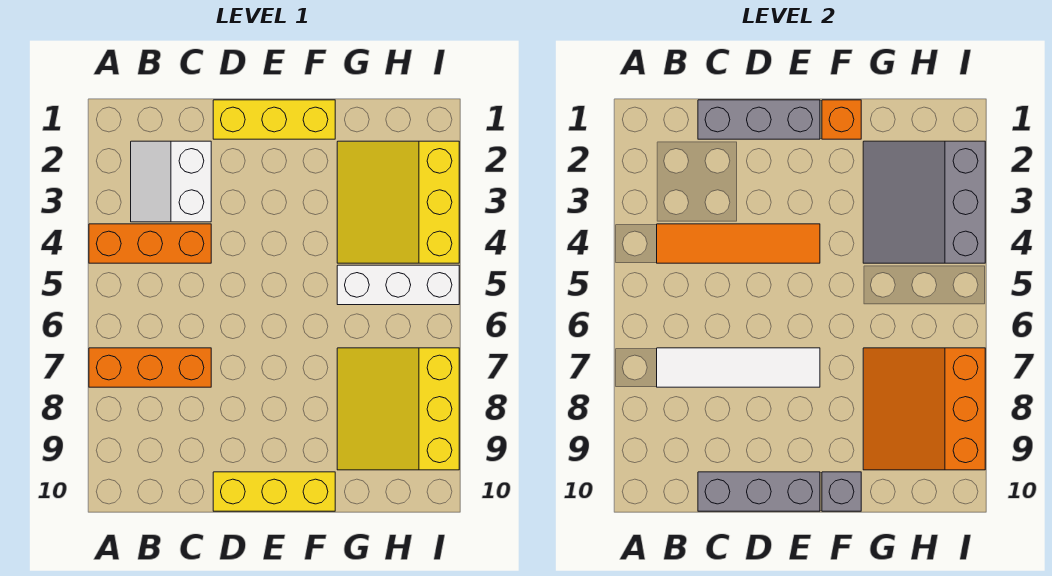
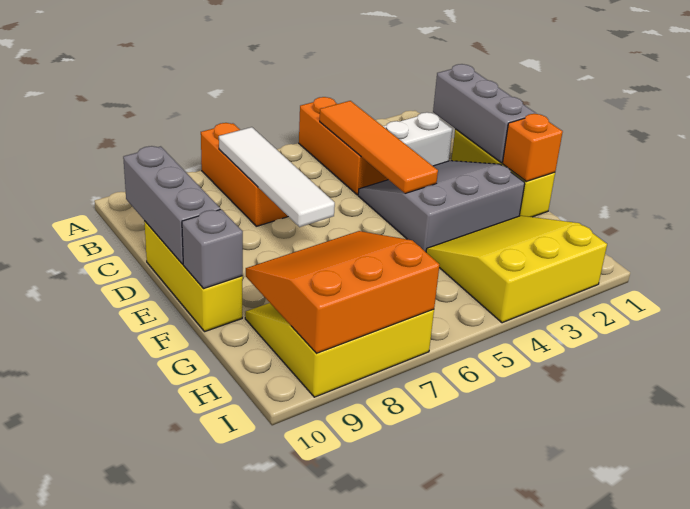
grey 3x3 slope [863,141,985,263] -> grey 3x3 slope moved to [358,161,525,252]
white 1x3 brick [337,265,459,305] -> none

